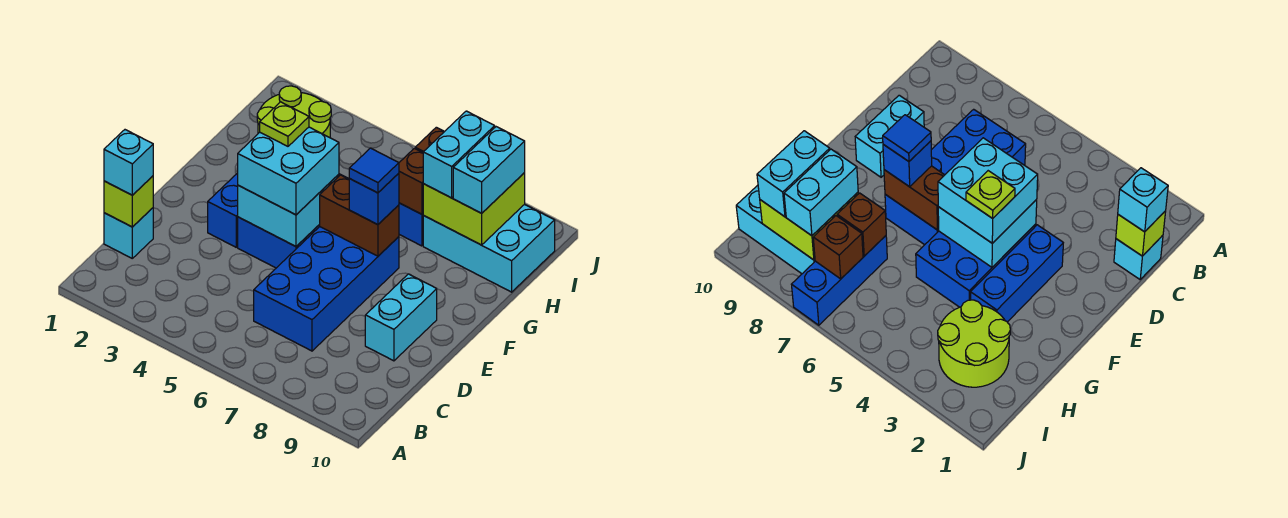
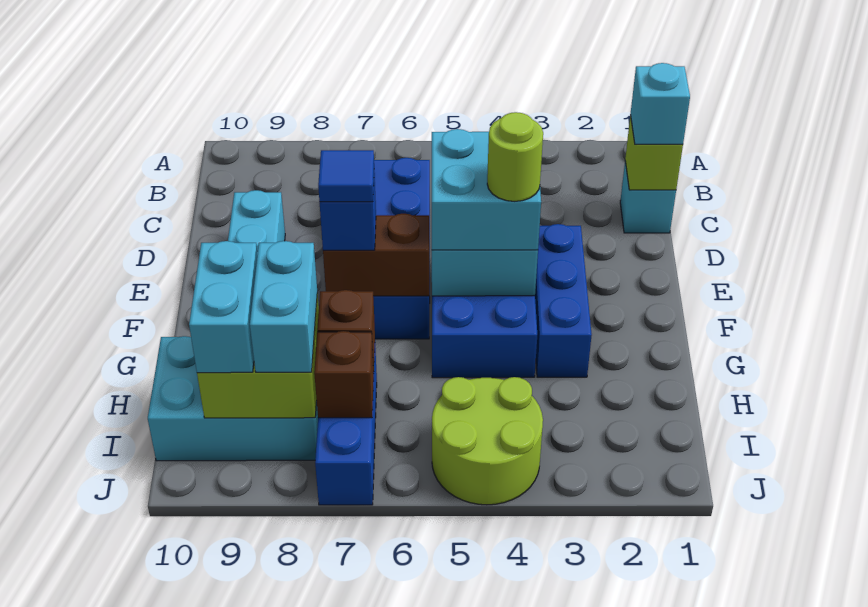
lime 1x1 plate [260,102,309,146] -> lime 1x1 round brick [487,112,543,201]
lime 2x2 round brick [257,86,331,138] -> lime 2x2 round brick moved to [432,377,543,505]

